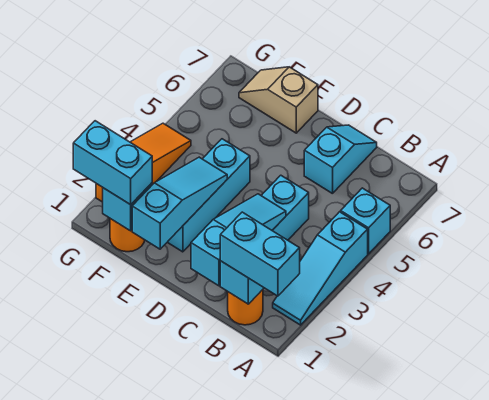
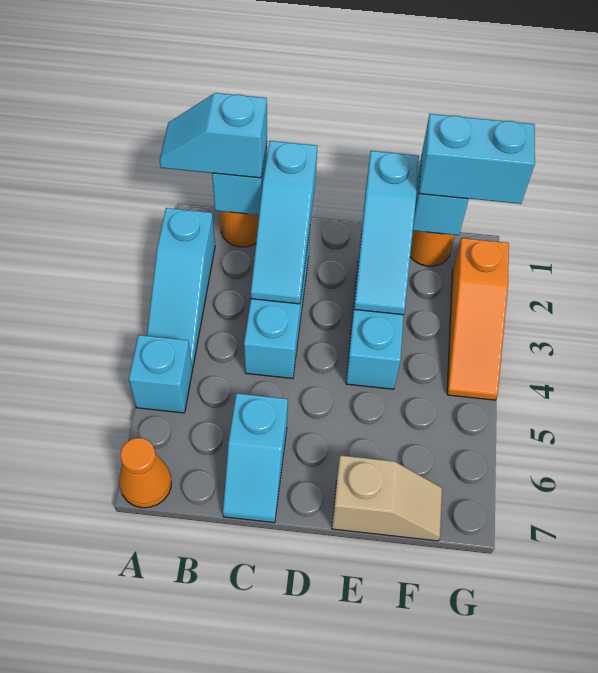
cyan 1x2 brick [220,212,300,296] -> cyan 1x2 slope [160,93,267,178]
cyan 1x3 slope [273,212,368,325] -> cyan 1x3 slope turned to [147,208,215,368]
none -> orange 1x1 cone [119,438,171,508]

